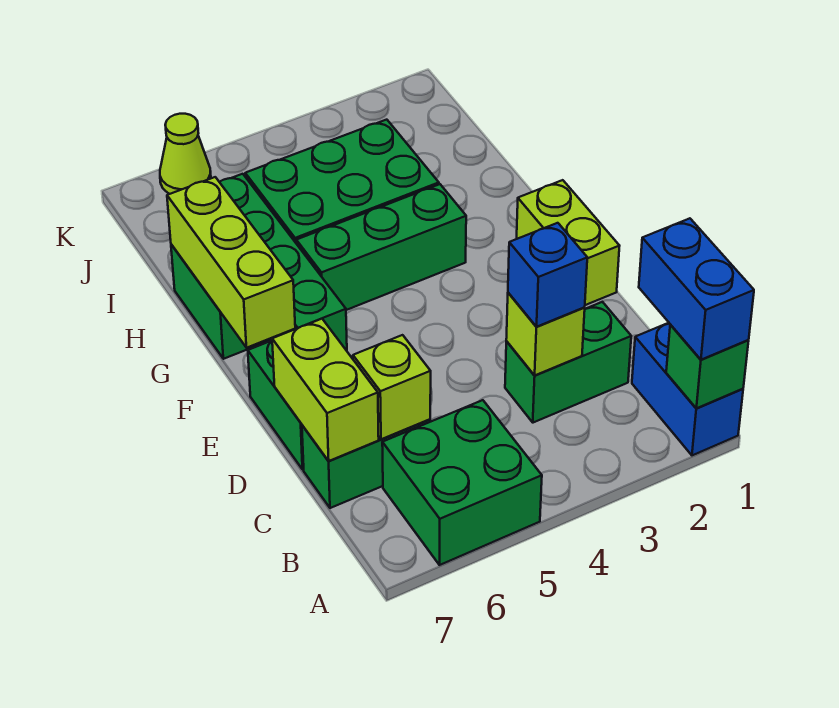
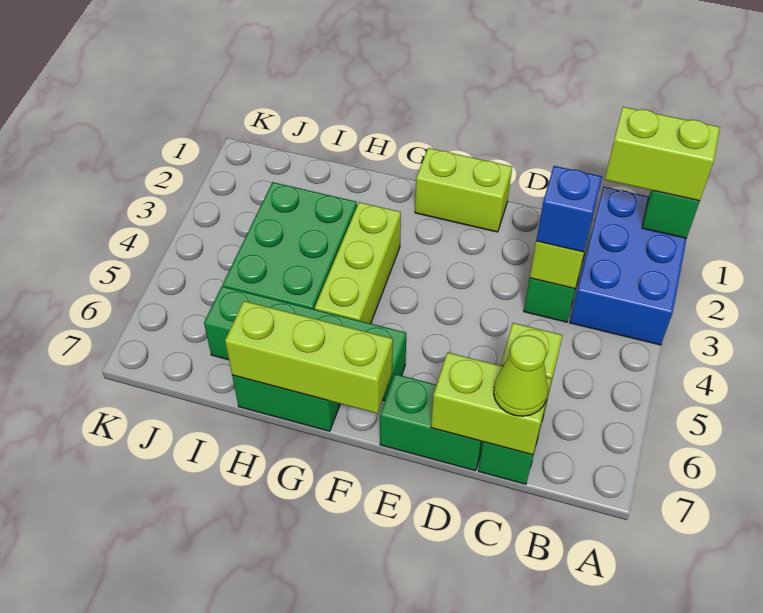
blue 1x2 brick [632,323,743,455] -> blue 2x3 brick [570,187,687,345]
blue 1x2 brick [639,218,754,360] -> lime 1x2 brick [605,107,720,201]
green 2x2 brick [382,400,542,565] -> none
green 1x3 brick [296,184,466,310] -> lime 1x3 brick [315,202,401,324]
lime 1x1 cone [160,114,211,194] -> lime 1x1 cone moved to [494,335,548,416]

